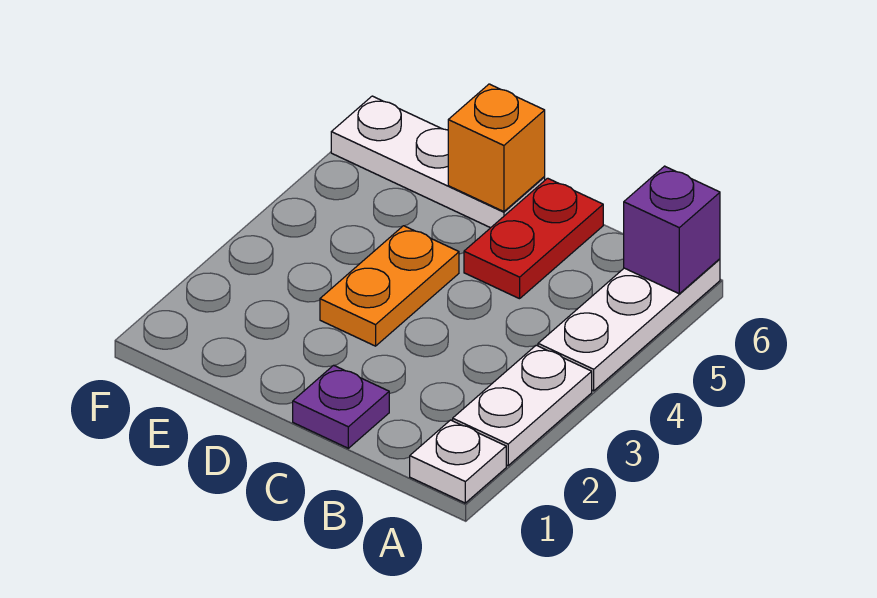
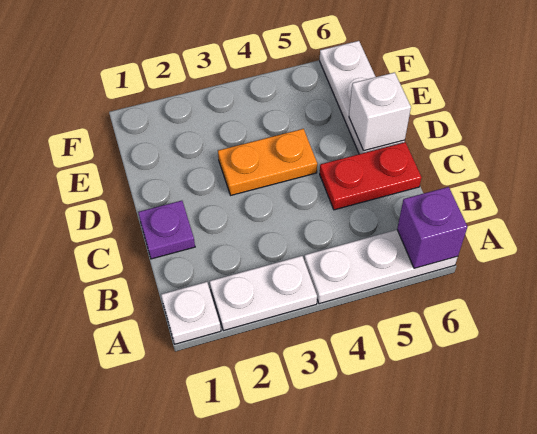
orange 1x1 brick [448,84,545,212] -> white 1x1 brick [349,72,411,151]

